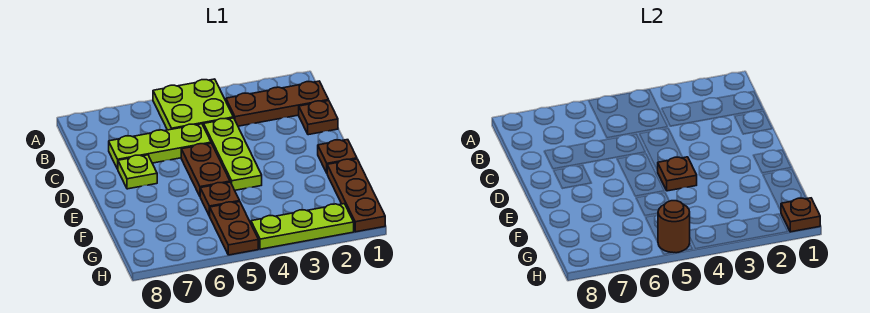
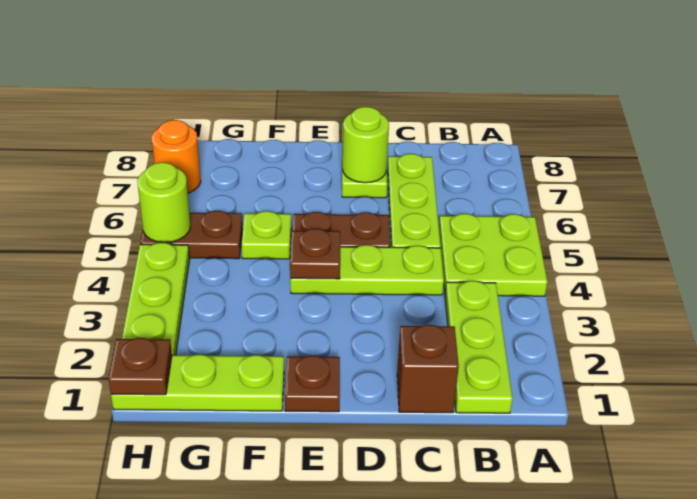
brown 1x3 plate [226,81,329,126] -> lime 1x3 plate [445,281,513,413]
brown 1x1 plate [299,101,338,135] -> brown 1x1 brick [397,325,459,413]
none -> lime 1x1 round brick [342,107,389,183]
brown 1x3 plate [327,159,385,232] -> lime 1x3 plate [111,355,284,411]
brown 1x1 plate [200,182,240,216] -> lime 1x1 plate [241,211,291,259]
brown 1x1 round brick [658,201,690,253] -> lime 1x1 round brick [137,162,191,243]
none -> orange 1x1 round brick [152,120,201,193]

